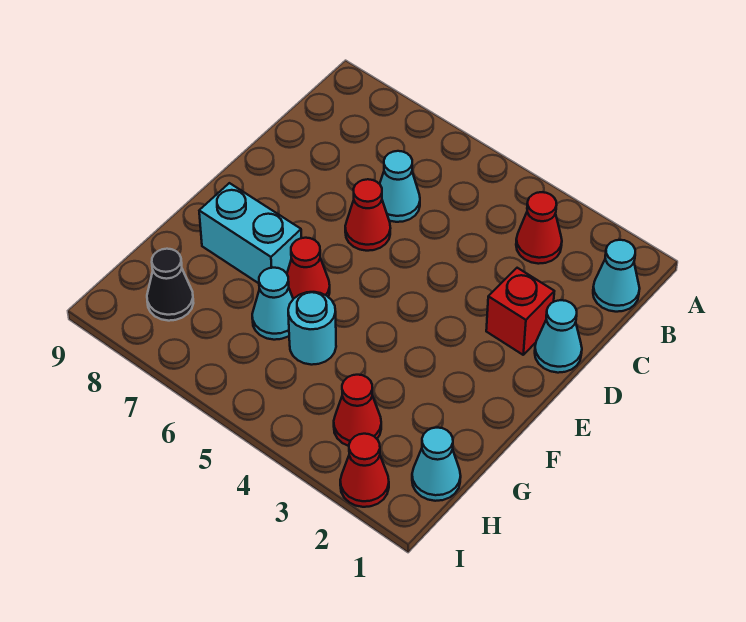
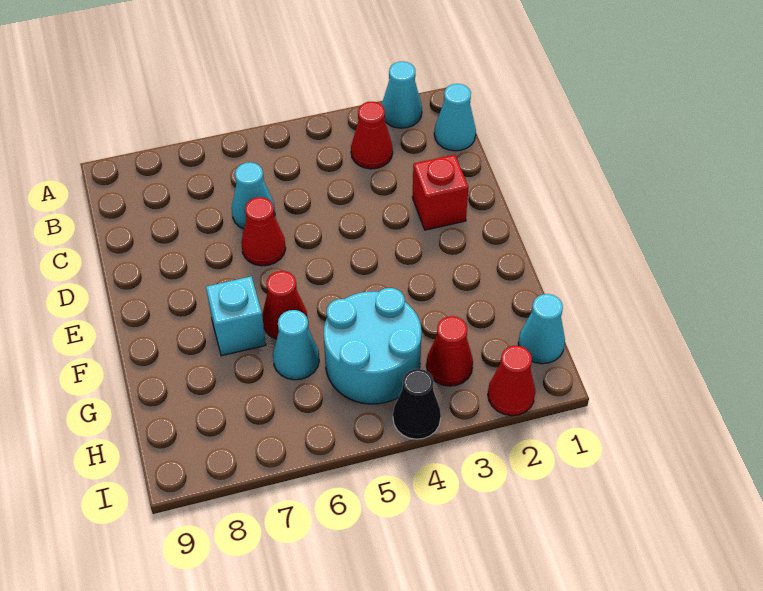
cyan 1x1 cone [535,300,582,373] -> cyan 1x1 cone moved to [382,62,422,128]
cyan 1x2 brick [199,183,301,283] -> cyan 1x1 brick [206,277,266,356]
cyan 1x1 round brick [288,292,336,365] -> cyan 2x2 round brick [324,288,421,404]
black 1x1 cone [147,249,193,321] -> black 1x1 cone moved to [393,369,441,439]

